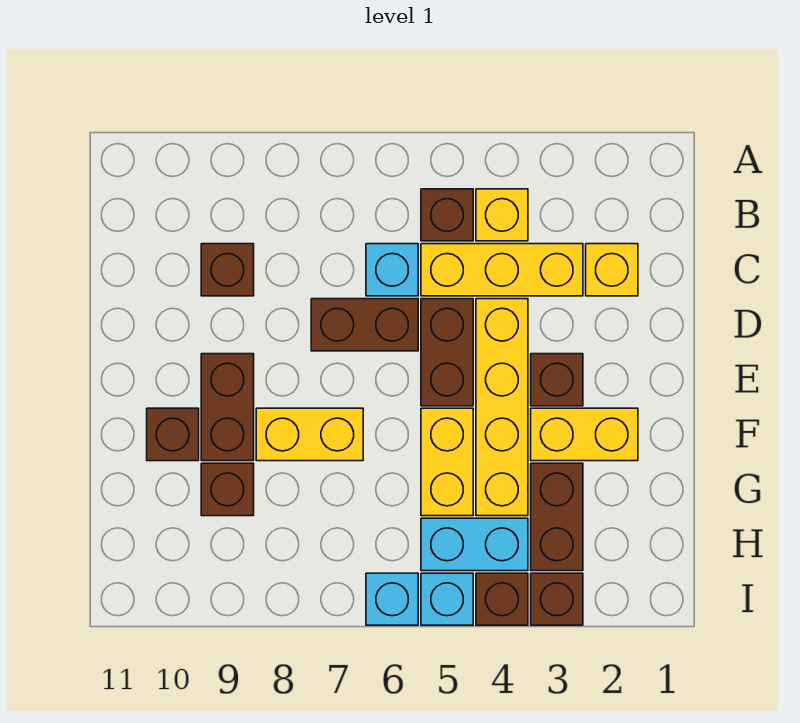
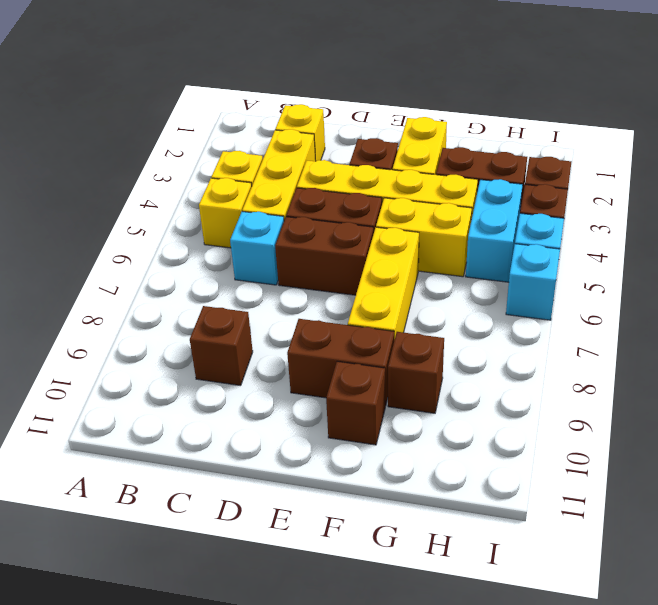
brown 1x1 brick [421,189,473,241] -> yellow 1x1 brick [199,178,252,248]
brown 1x2 brick [311,299,418,351] -> brown 1x2 brick turned to [275,217,373,295]
yellow 1x2 brick [256,408,363,461] -> yellow 1x3 brick [348,227,419,340]

